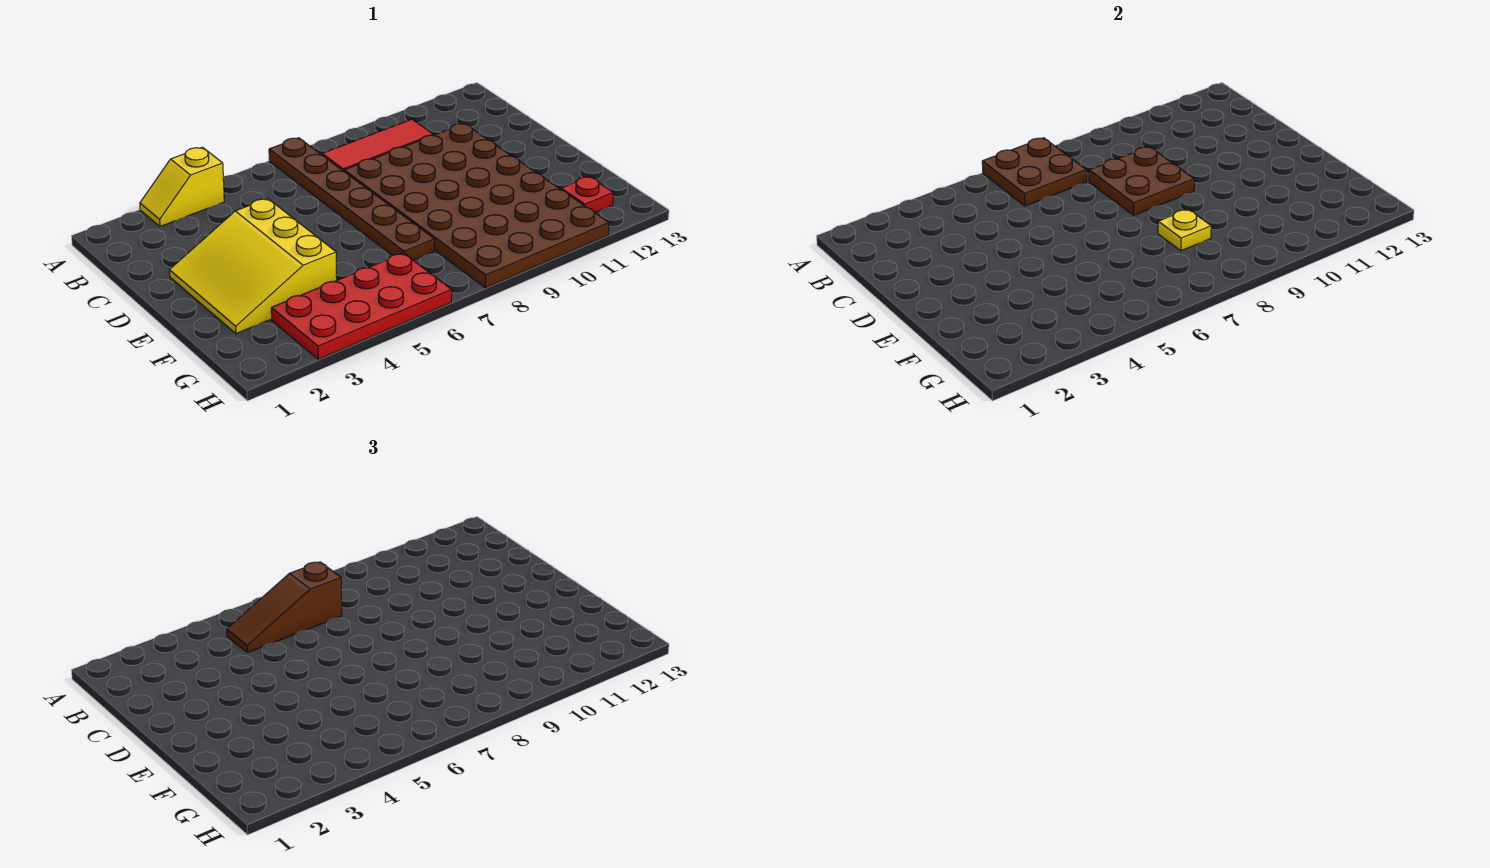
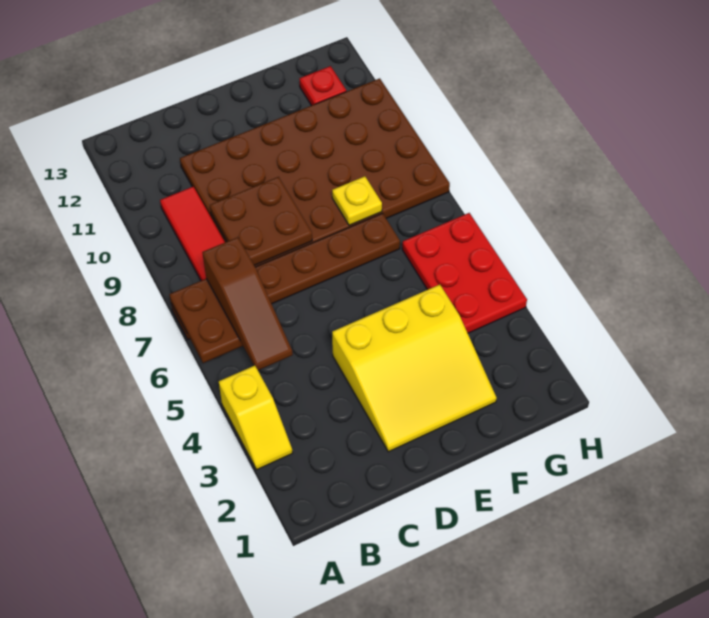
red 2x4 plate [271,253,452,359] -> red 2x3 plate [402,213,527,333]

